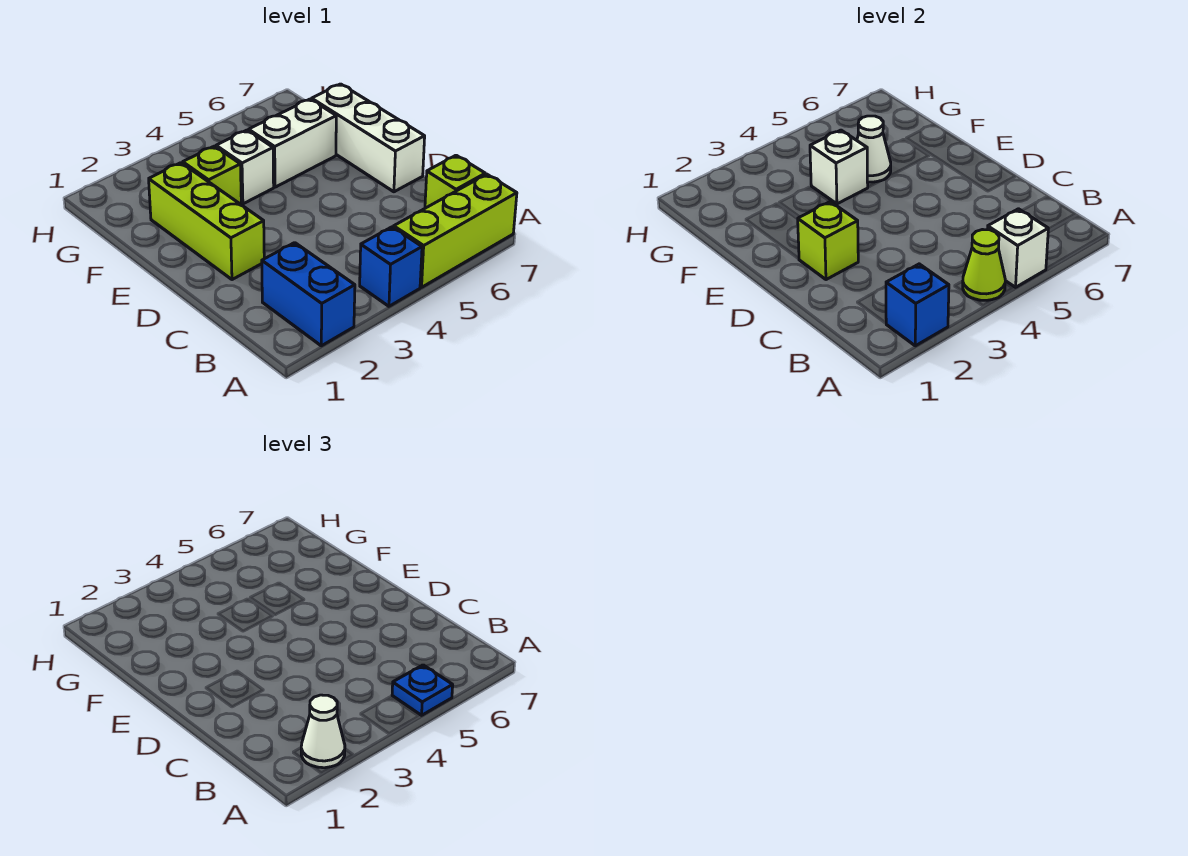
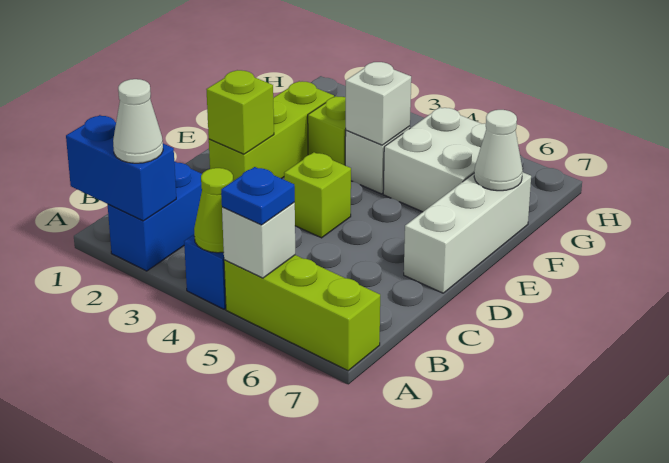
blue 1x1 brick [886,264,949,346] -> blue 1x2 brick [66,115,176,221]
lime 1x1 brick [425,155,485,208] -> lime 1x1 brick moved to [284,152,351,238]
white 1x2 brick [249,99,336,187] -> white 2x2 brick [383,107,486,212]
white 1x1 cone [857,116,891,182] -> white 1x1 cone moved to [474,110,523,191]

